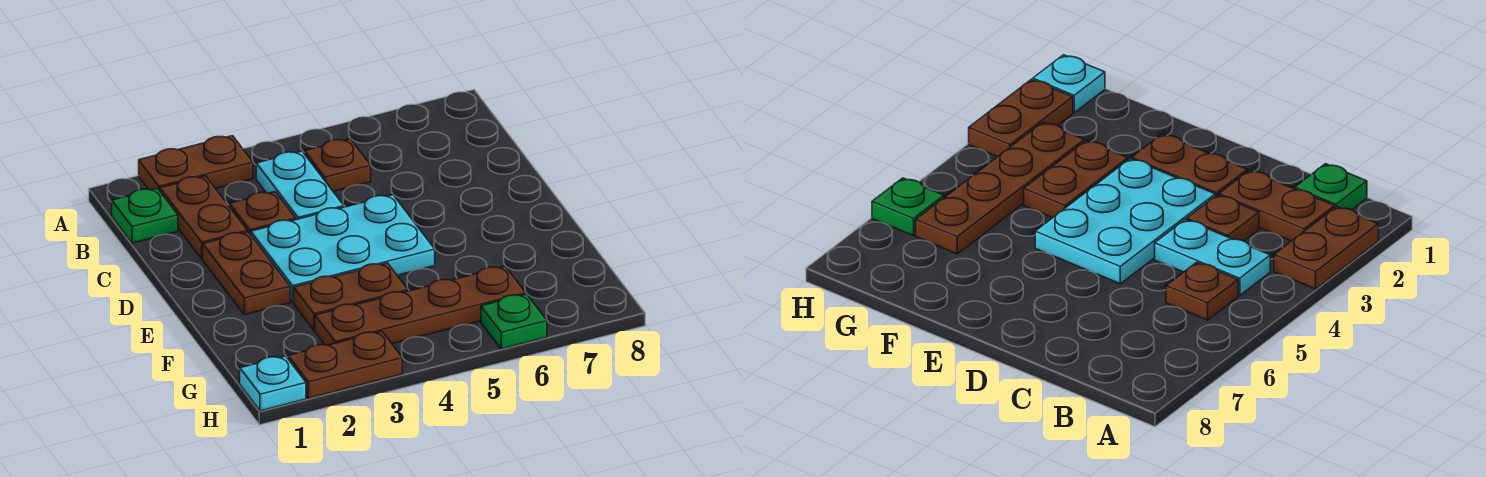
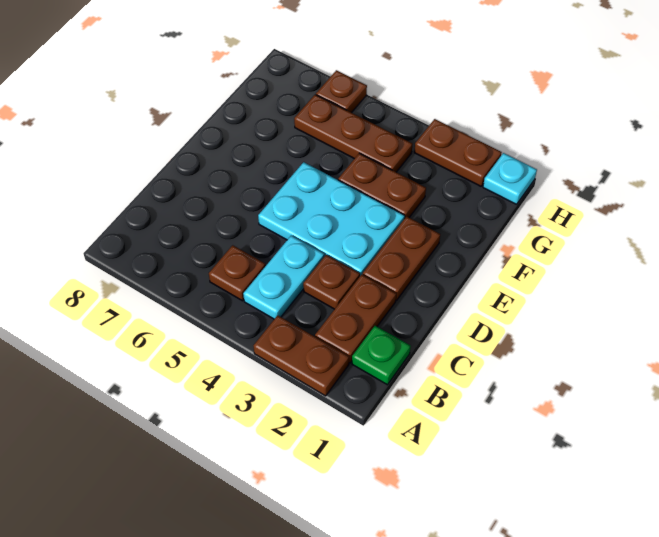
brown 1x4 plate [315,266,526,345] -> brown 1x3 plate [294,95,412,172]
green 1x1 plate [481,294,547,349] -> brown 1x1 plate [316,70,367,113]

